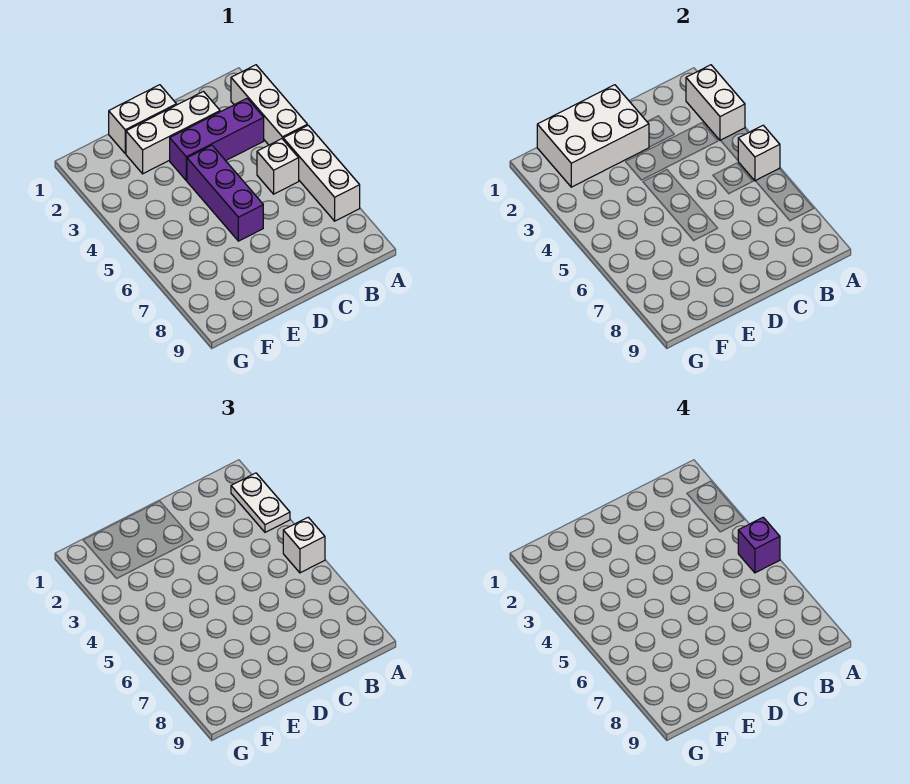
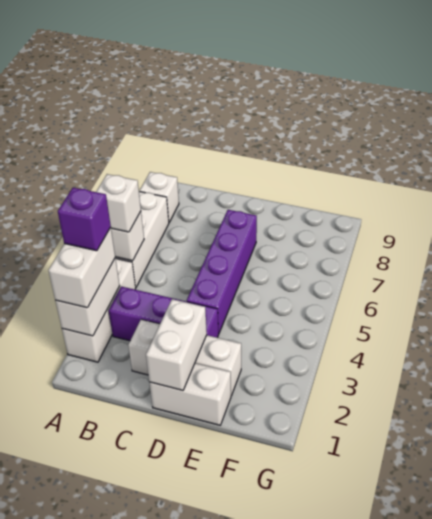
white 1x2 plate [231,473,290,532] -> white 1x2 brick [48,227,115,308]
purple 1x1 brick [738,517,780,573] -> purple 1x1 brick moved to [58,188,111,251]
white 1x1 brick [257,139,299,194] -> white 1x1 brick moved to [140,172,179,222]
white 2x3 brick [537,85,649,187] -> white 1x2 brick [146,299,207,390]
purple 1x3 brick [187,145,263,241] -> purple 1x4 brick [187,210,257,334]

